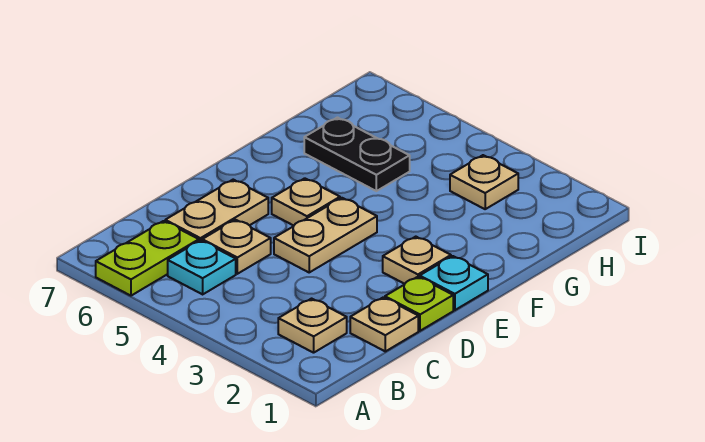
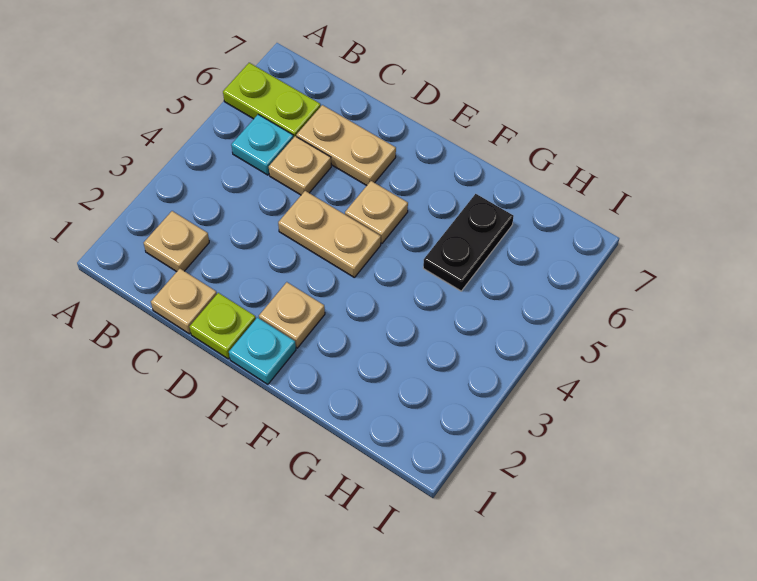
tan 1x1 plate [450,155,518,209] -> none

